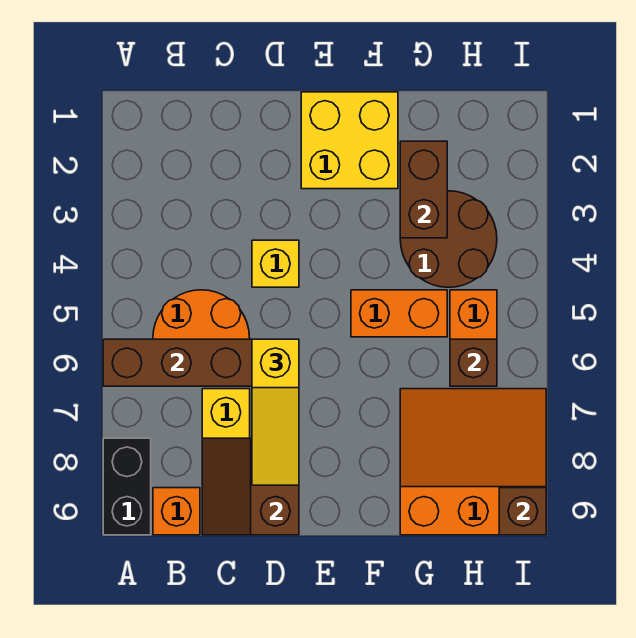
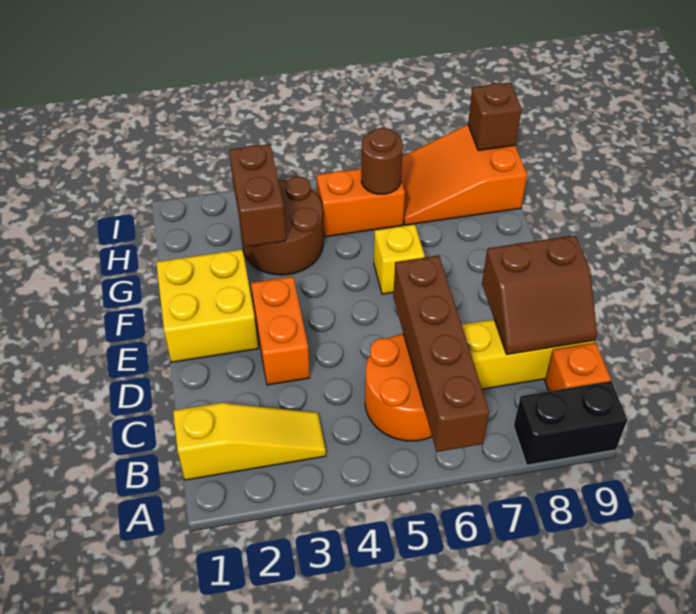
yellow 1x1 brick [252,240,299,287] -> yellow 1x1 brick moved to [374,224,425,294]
yellow 1x3 slope [252,339,299,485] -> yellow 1x3 slope moved to [173,403,326,480]
orange 1x2 brick [351,290,447,337] -> orange 1x2 brick moved to [251,277,310,385]
brown 1x2 brick [400,141,447,238] -> brown 1x2 brick turned to [229,144,286,247]
orange 3x3 slope [400,389,546,535] -> orange 2x3 slope [401,125,527,225]
brown 1x1 brick [450,339,497,386] -> brown 1x1 round brick [361,128,403,194]

